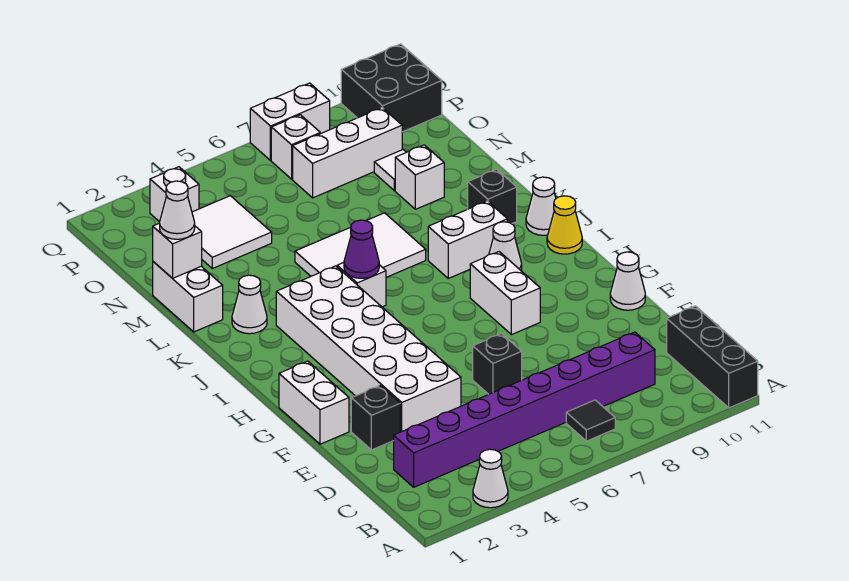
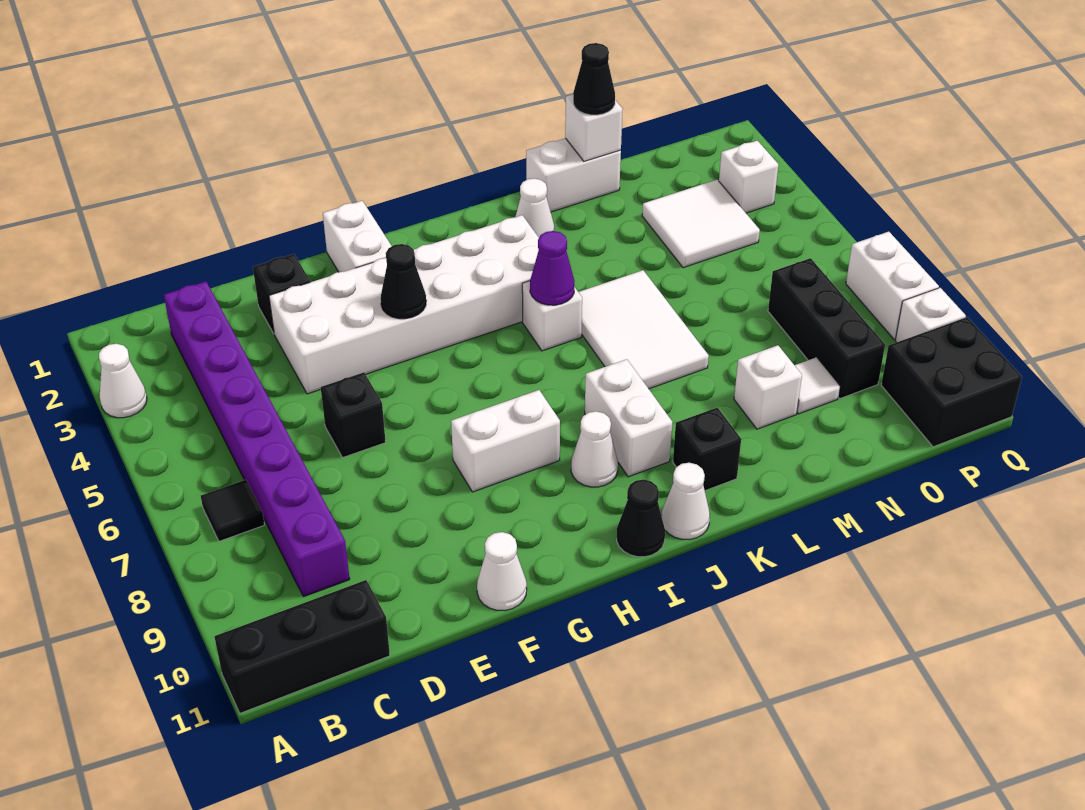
white 1x2 brick [279,361,349,444] -> white 1x2 brick turned to [323,201,392,272]
none -> black 1x1 cone [381,244,426,319]
yellow 1x1 cone [547,196,582,254] -> black 1x1 cone [617,480,665,557]
white 1x1 cone [160,181,195,239] -> black 1x1 cone [573,43,615,115]
white 1x3 brick [293,108,402,198] -> black 1x3 brick [768,258,885,398]
white 1x1 brick [271,115,320,179] -> white 1x1 brick moved to [895,288,966,342]

